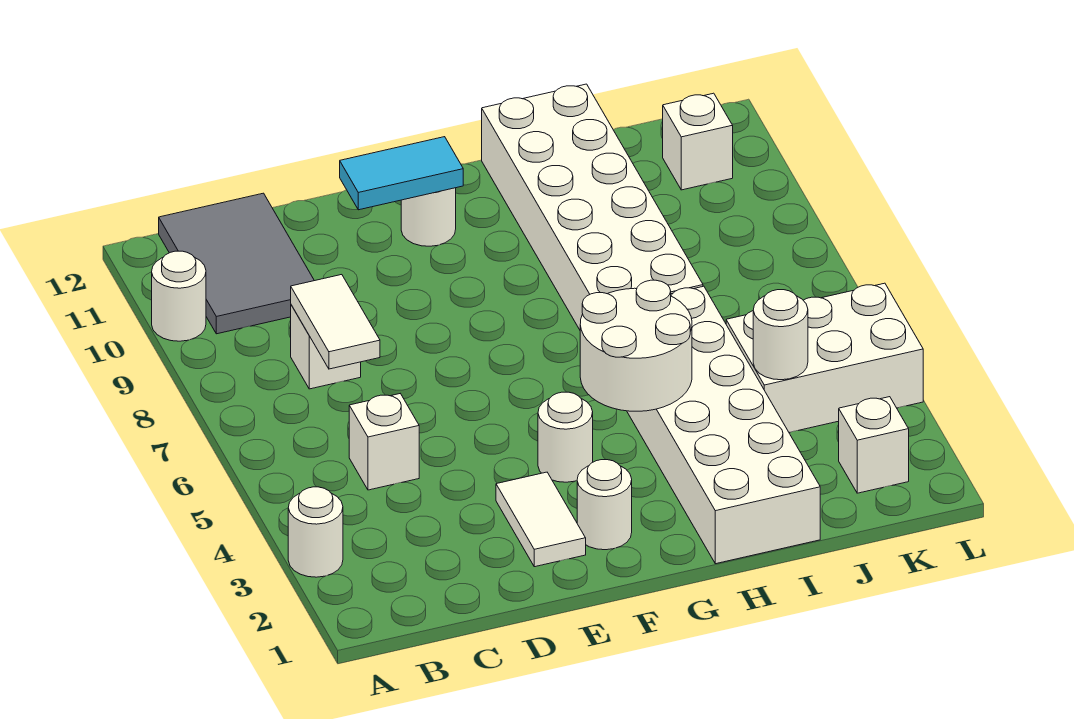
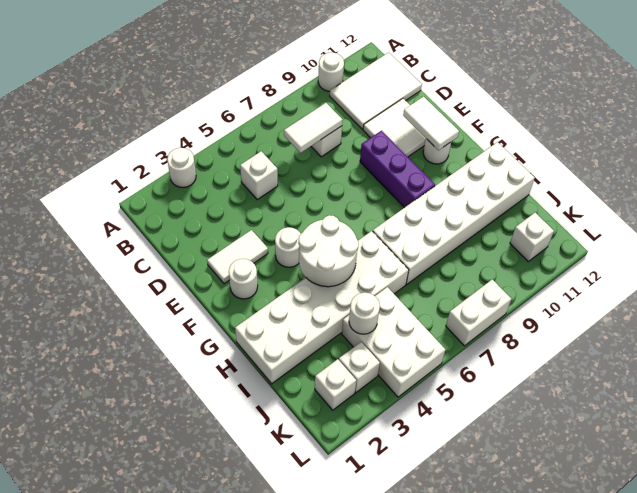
grey 2x3 tile [159,193,314,334] -> white 2x3 tile [330,52,422,129]
none -> white 2x2 tile [363,99,426,157]
none -> purple 1x3 brick [360,131,435,208]
cyan 1x2 tile [340,137,463,210] -> white 1x2 tile [403,96,459,150]
none -> white 1x1 brick [339,342,380,393]
none -> white 1x2 brick [446,279,511,346]

